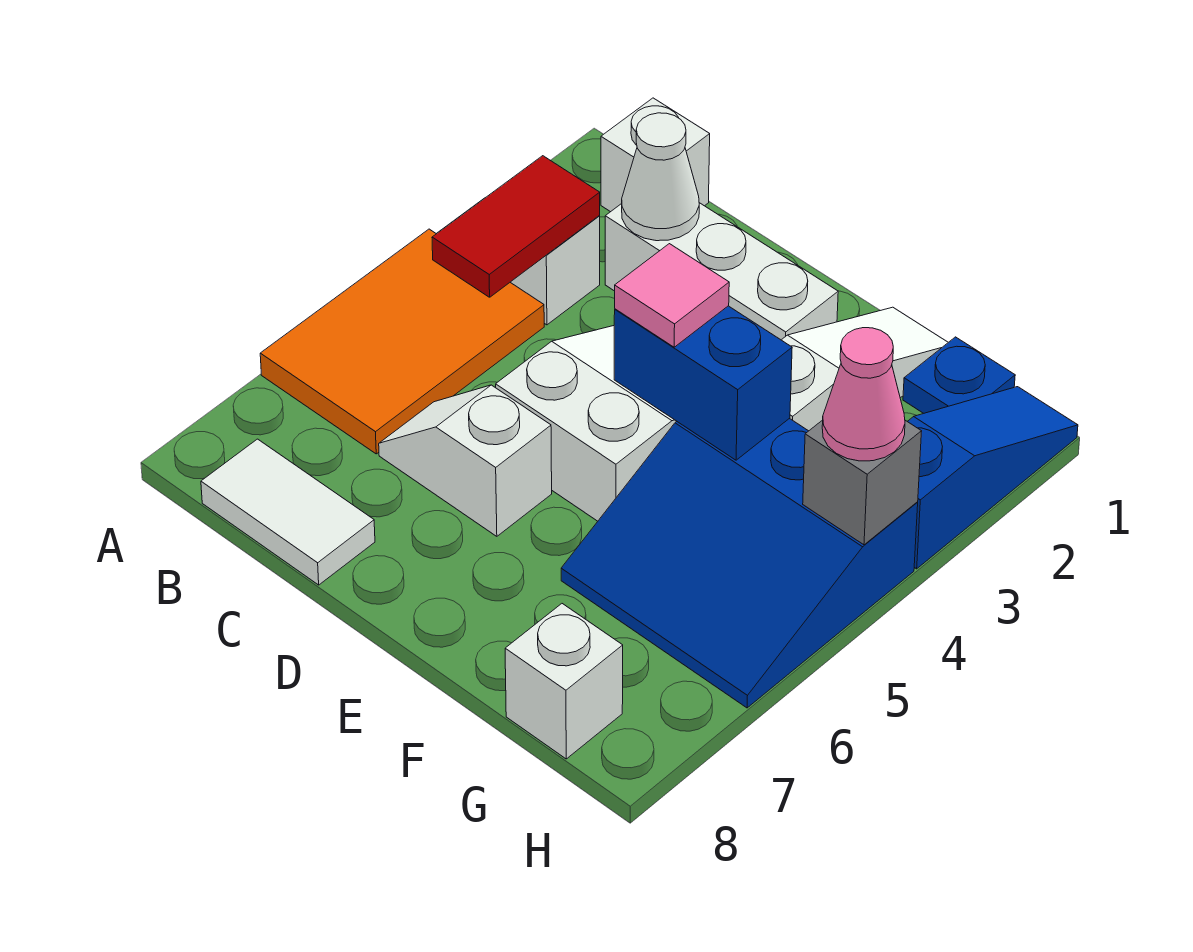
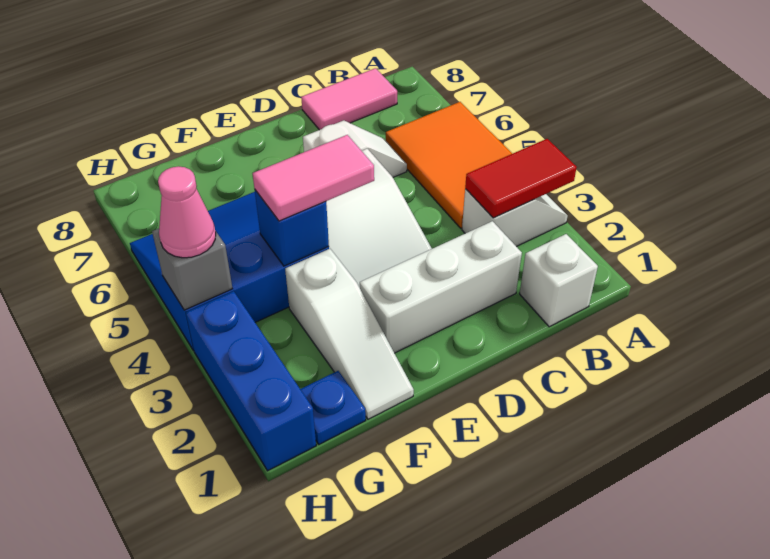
red 1x2 tile [432,156,600,297] -> red 1x2 tile turned to [465,139,577,218]
white 1x2 tile [201,439,375,585] -> pink 1x2 tile [301,68,397,130]
white 1x1 cone [622,113,699,241] -> none
blue 1x2 brick [614,306,792,460] -> blue 1x1 brick [255,190,329,266]
pink 1x1 tile [615,244,729,347] -> pink 1x2 tile [253,135,374,221]
white 1x1 brick [505,604,623,759] -> none
blue 1x3 slope [907,387,1078,569] -> blue 1x3 brick [186,291,316,471]

